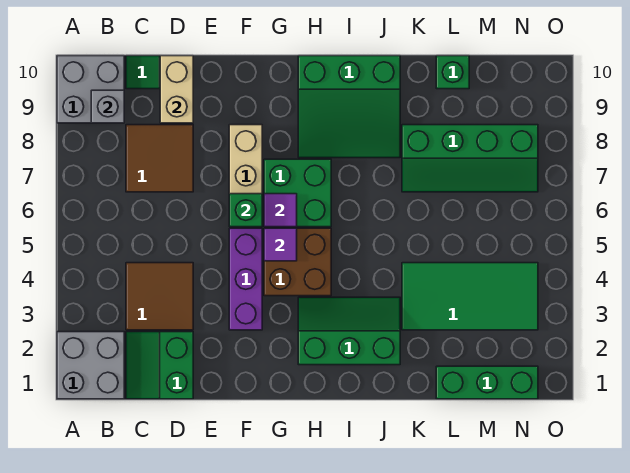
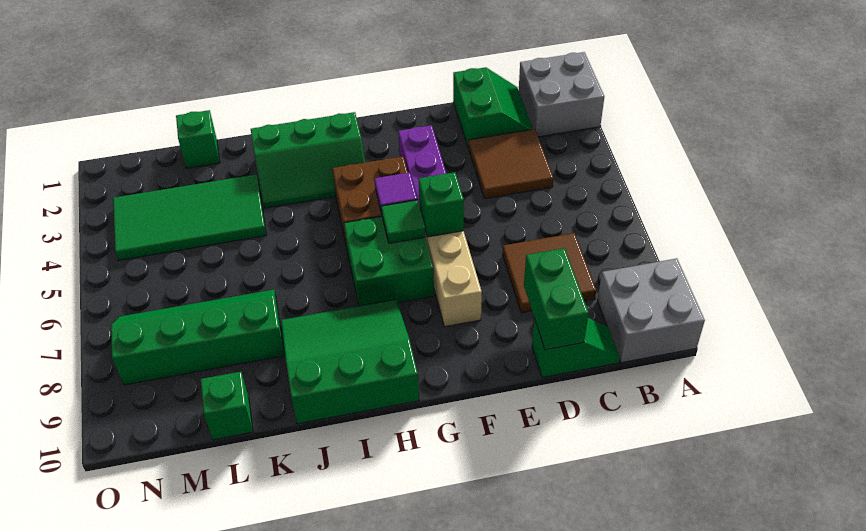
grey 1x1 brick [91,90,124,123] -> none
tan 1x2 brick [160,56,193,123] -> green 1x2 brick [524,248,589,350]
purple 1x1 tile [264,194,297,227] -> green 1x1 tile [381,200,425,243]
green 1x3 brick [436,366,538,399] -> green 1x1 brick [176,110,220,168]

